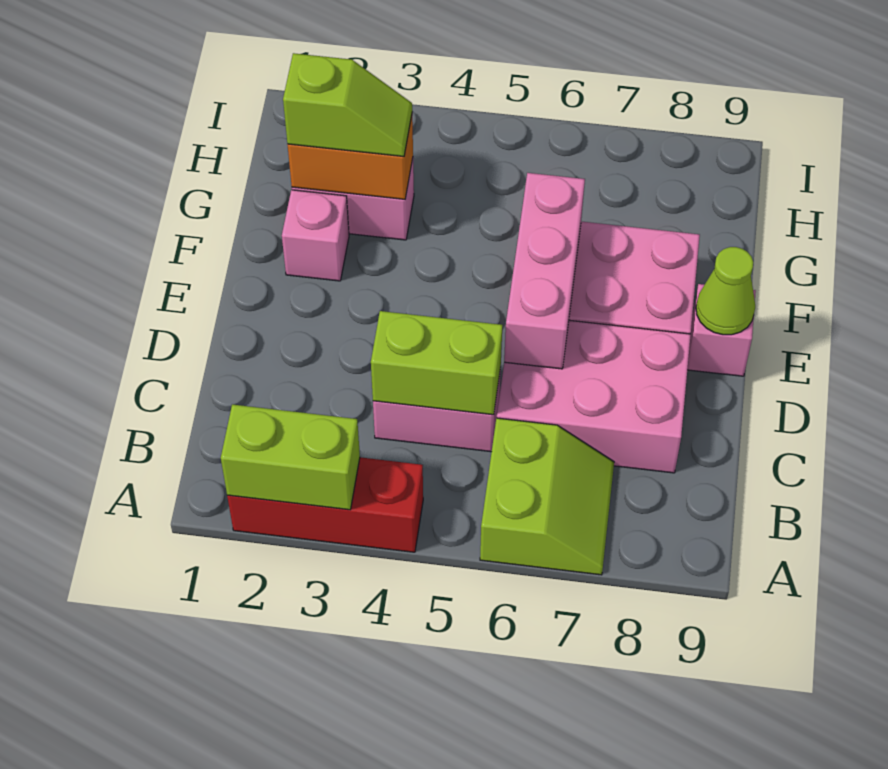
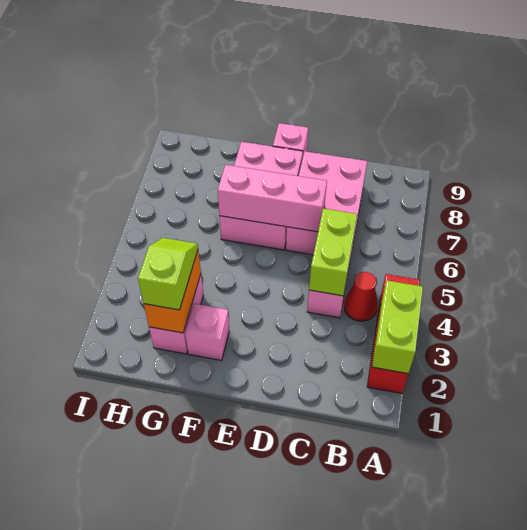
lime 2x2 slope [480,418,614,575] -> none
none -> red 1x1 cone [344,272,378,321]
lime 1x1 cone [696,247,755,335] -> none

